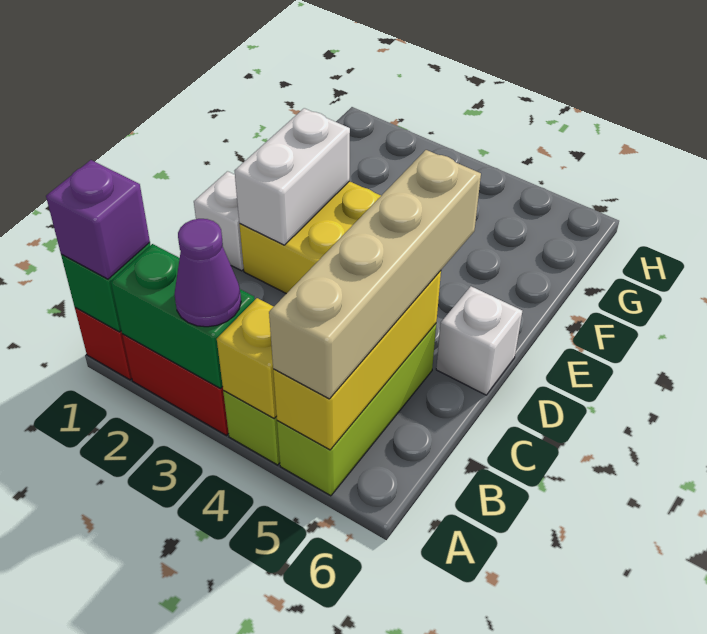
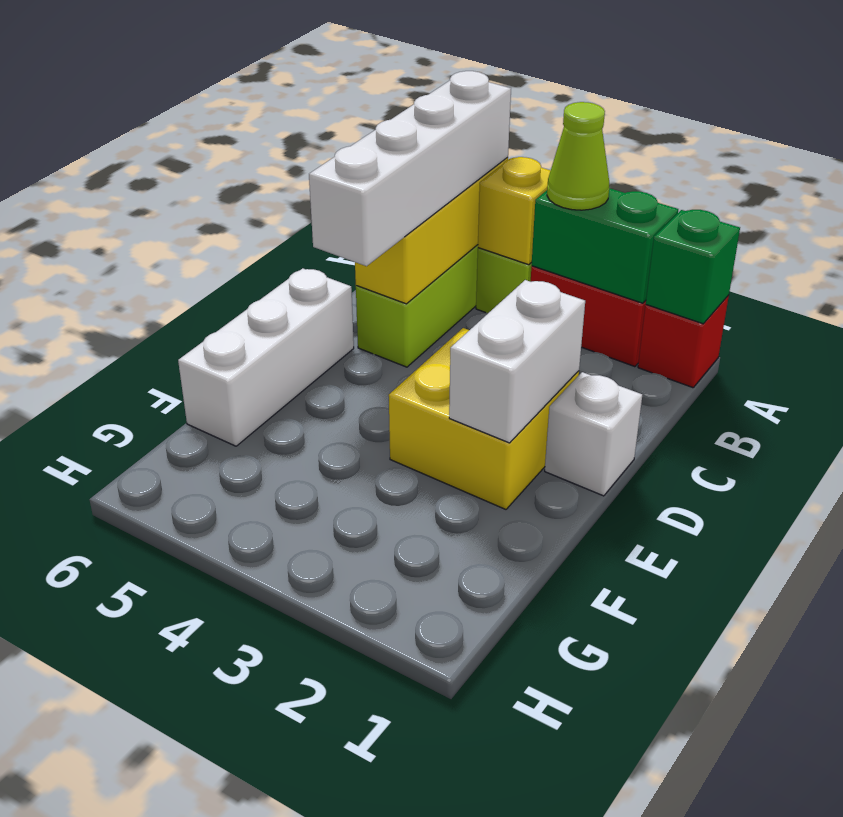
purple 1x1 brick [46,160,150,279] -> none
purple 1x1 cone [174,219,241,327] -> lime 1x1 cone [547,102,609,210]
tan 1x4 brick [269,150,481,399] -> white 1x4 brick [309,71,511,266]
white 1x1 brick [436,286,522,395] -> white 1x3 brick [178,268,354,446]

